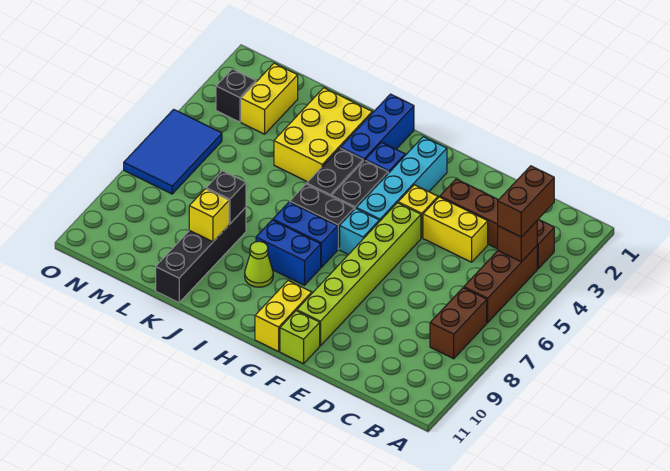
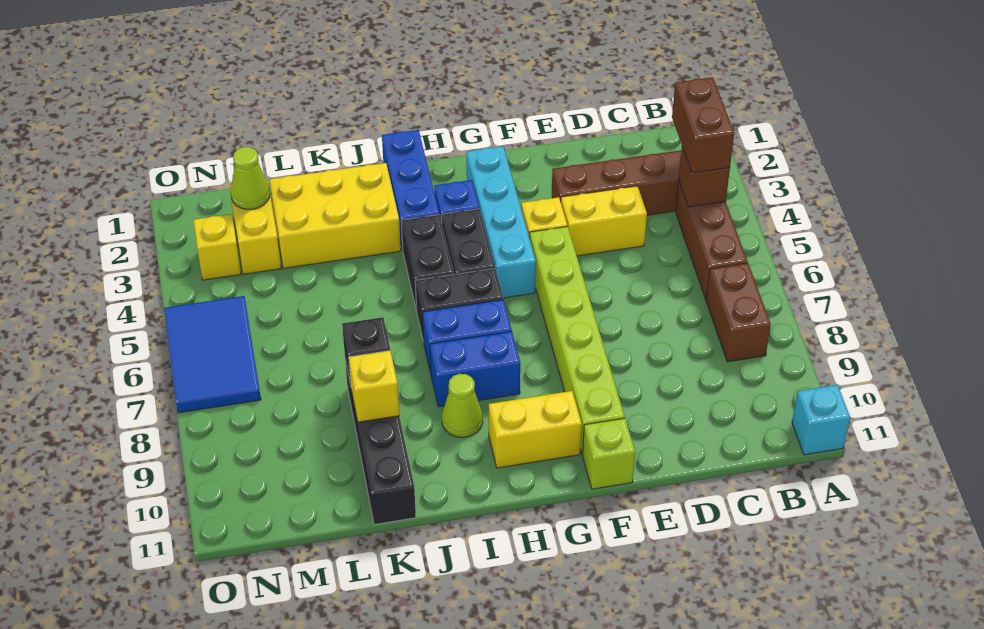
cyan 1x1 brick [340,209,379,255] -> cyan 1x1 brick moved to [792,385,850,455]
yellow 1x2 brick [255,281,312,351] -> yellow 1x2 brick turned to [489,391,582,468]
yellow 2x3 brick [274,88,372,182] -> yellow 2x3 brick turned to [269,163,401,268]
none -> lime 1x1 cone [230,147,270,209]
black 1x1 brick [216,69,256,122] -> yellow 1x1 brick [193,214,241,280]

